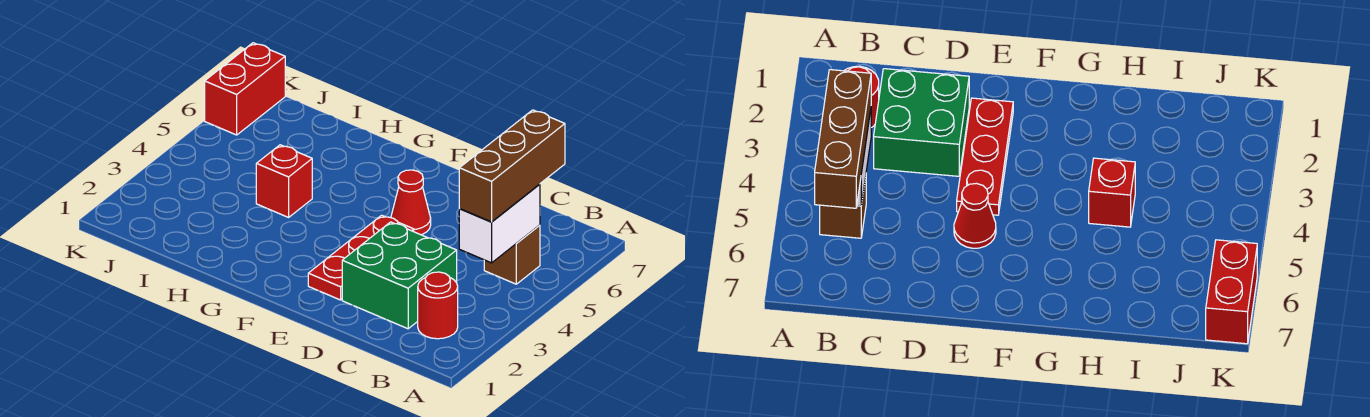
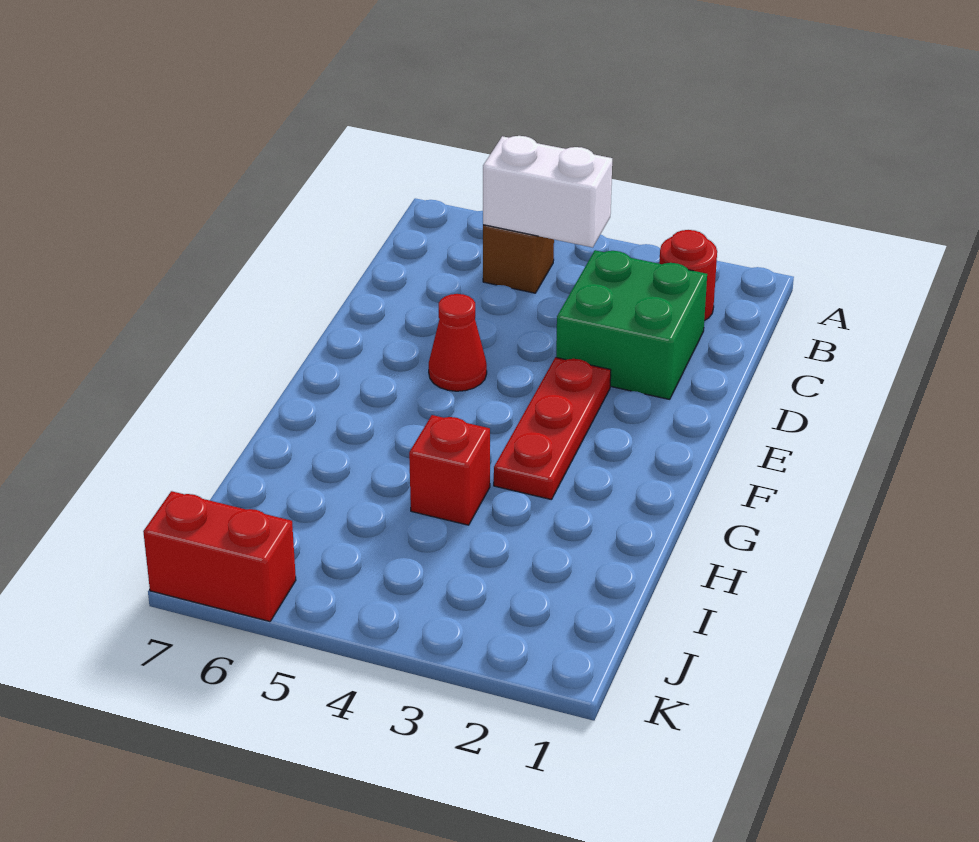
brown 1x3 brick [459,110,565,222] -> none
red 1x3 plate [308,215,414,300] -> red 1x3 plate turned to [494,357,611,500]

